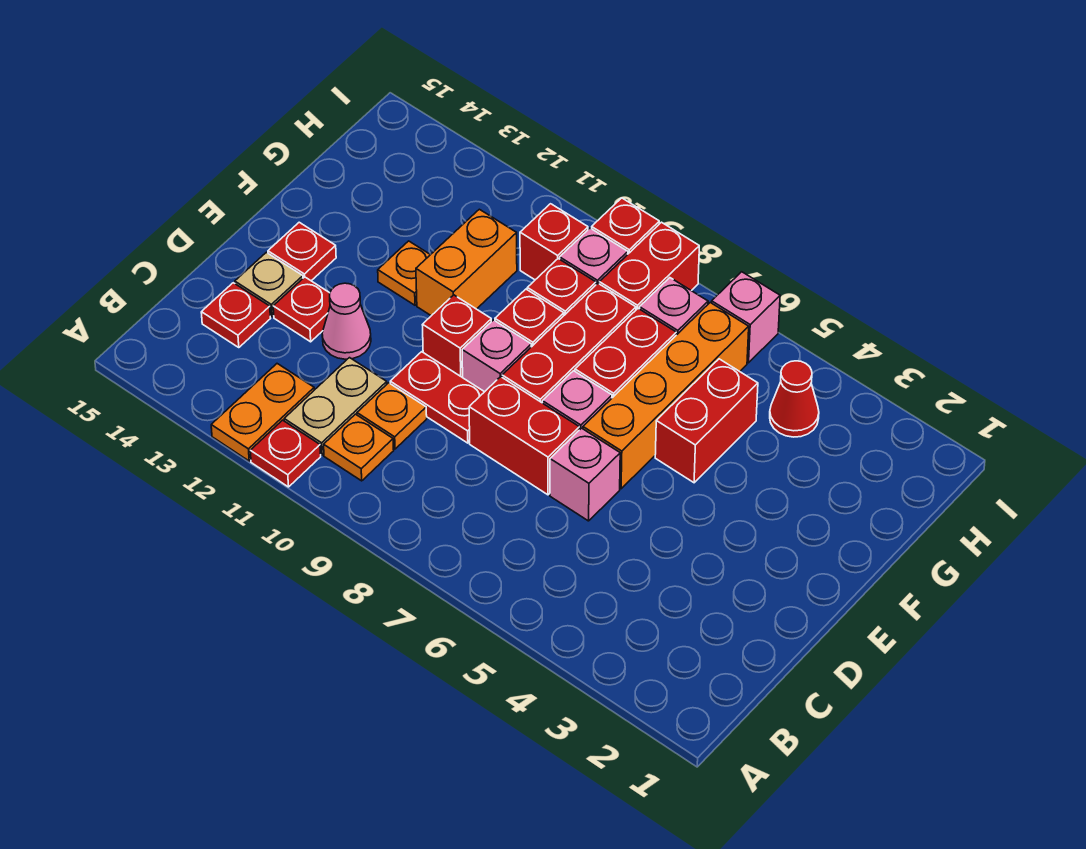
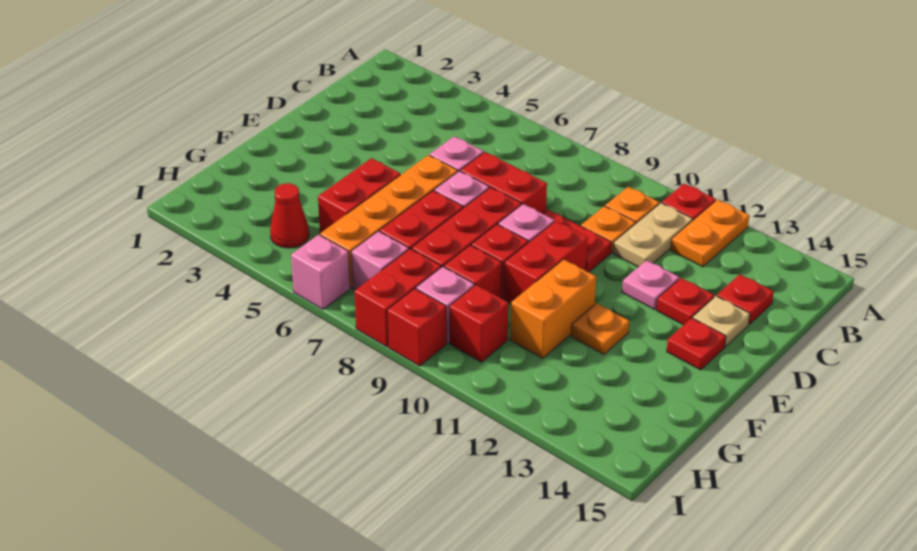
pink 1x1 cone [322,283,371,359] -> pink 1x1 plate [622,260,679,309]
red 1x1 brick [422,295,491,378] -> red 1x2 brick [504,221,588,303]

